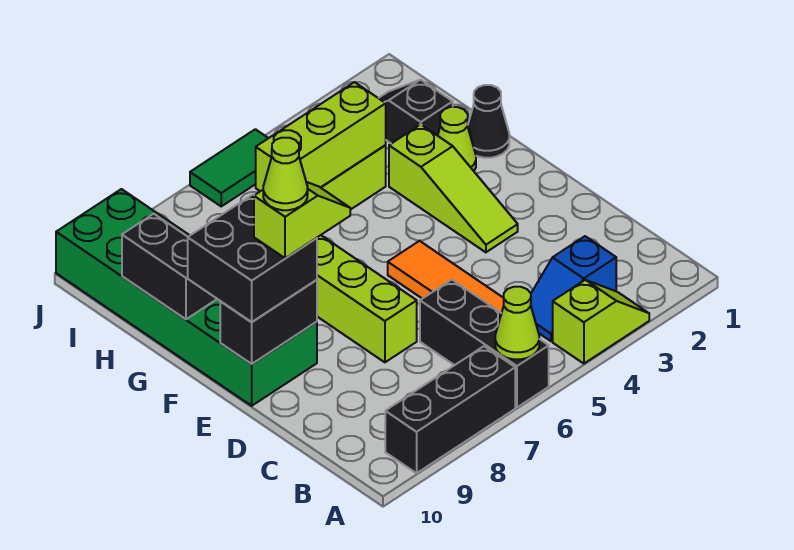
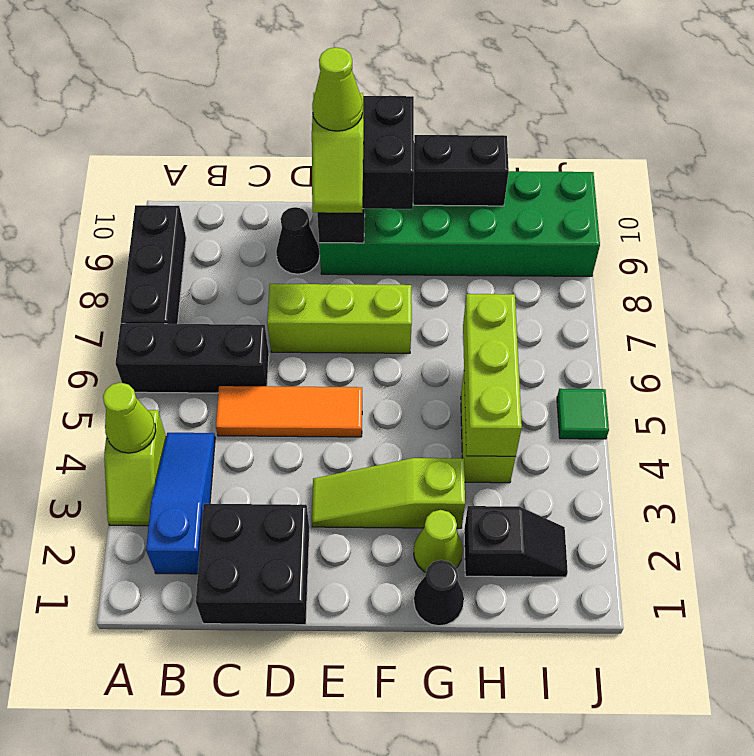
lime 1x1 cone [495,287,539,359] -> lime 1x1 cone moved to [103,383,156,453]
blue 1x2 slope [531,236,616,341] -> blue 1x3 slope [146,433,215,574]
none -> black 2x2 brick [196,504,309,625]
none -> black 1x1 cone [276,207,320,274]
green 1x2 tile [190,129,268,206] -> green 1x1 tile [557,389,609,439]

